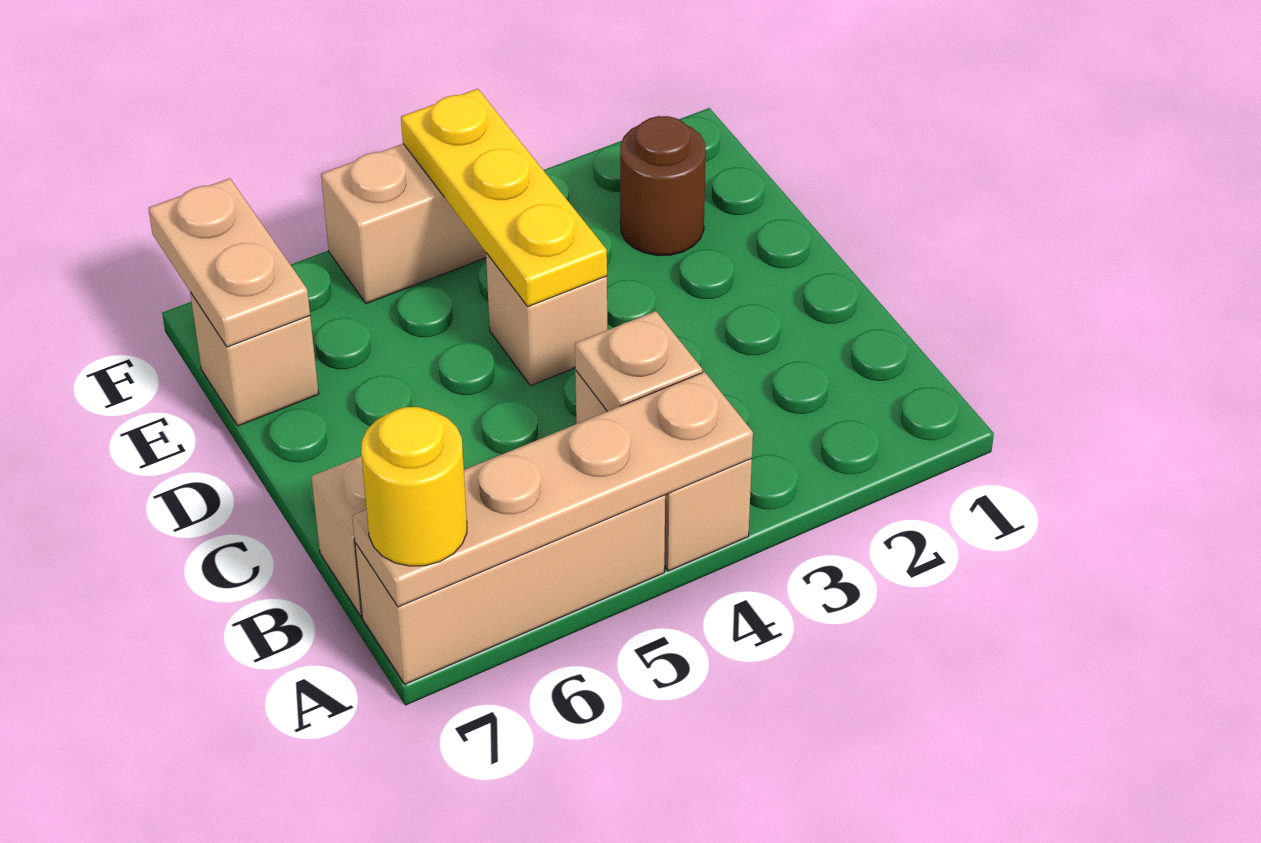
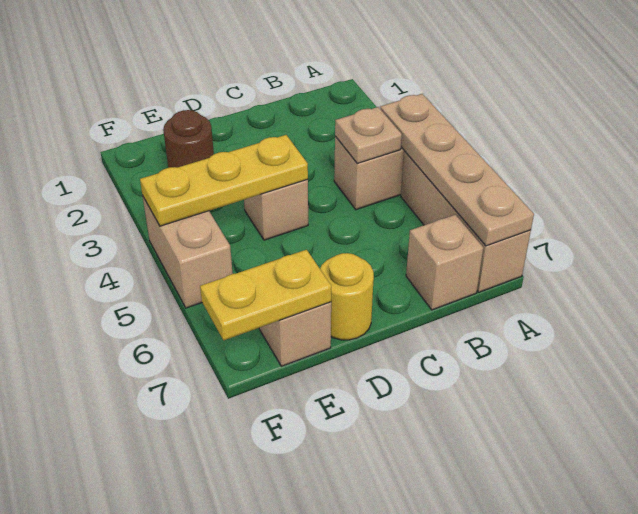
yellow 1x1 round brick [361,407,467,566] -> yellow 1x1 round brick moved to [320,253,374,340]
tan 1x2 plate [148,178,310,347] -> yellow 1x2 plate [200,250,331,340]

